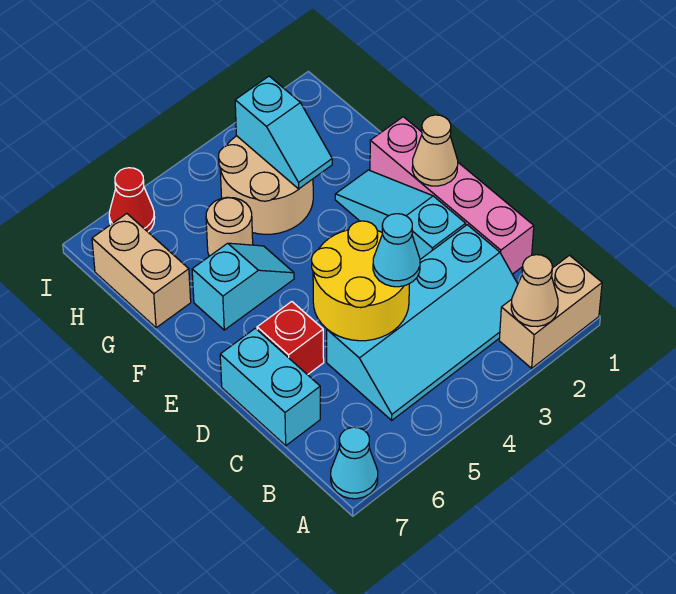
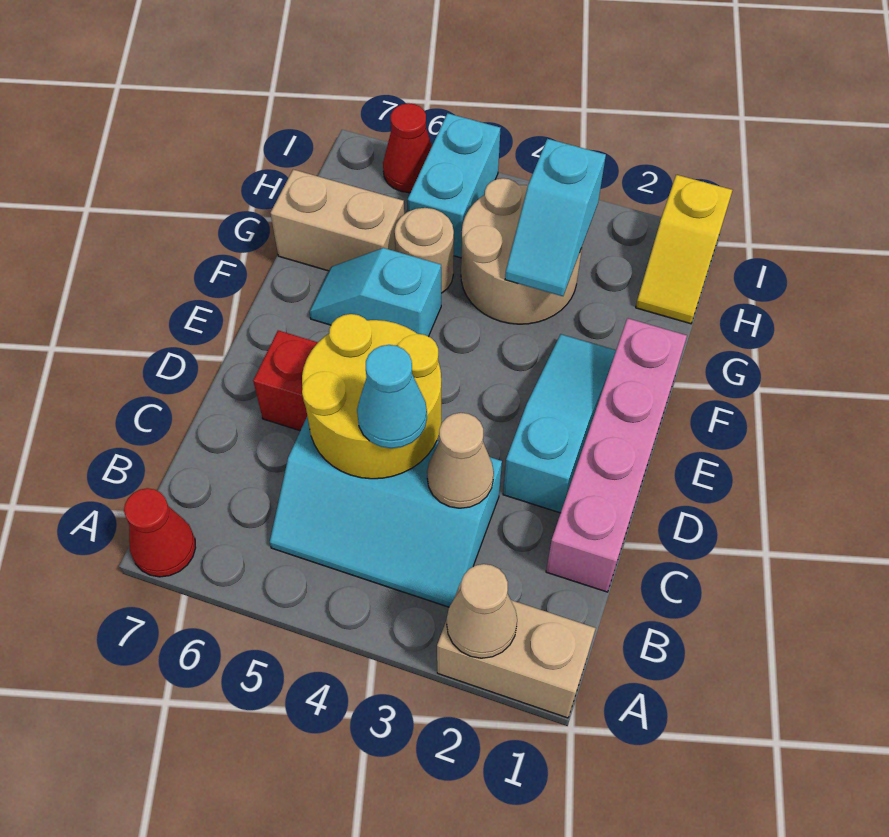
cyan 1x1 cone [331,427,378,499] -> red 1x1 cone [124,488,196,577]
cyan 2x4 slope [327,225,518,420] -> cyan 2x3 slope [270,417,502,607]
cyan 1x2 brick [220,328,320,446] -> cyan 1x2 brick moved to [408,113,501,258]
tan 1x1 cone [412,115,458,186] -> tan 1x1 cone moved to [427,413,494,508]
cyan 1x2 slope [192,243,294,330] -> cyan 1x2 slope turned to [310,248,441,336]
tan 1x2 brick [92,214,191,328] -> tan 1x2 brick turned to [270,170,404,271]
none -> yellow 1x2 slope [636,175,732,324]

